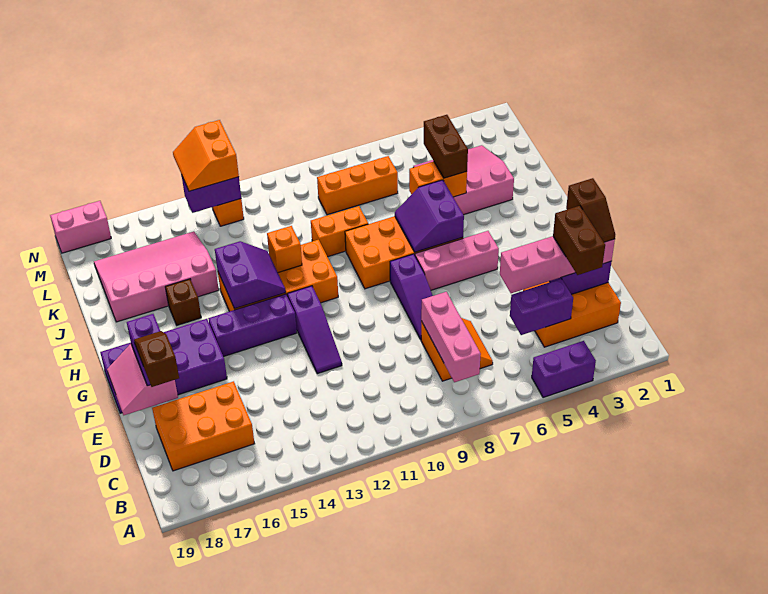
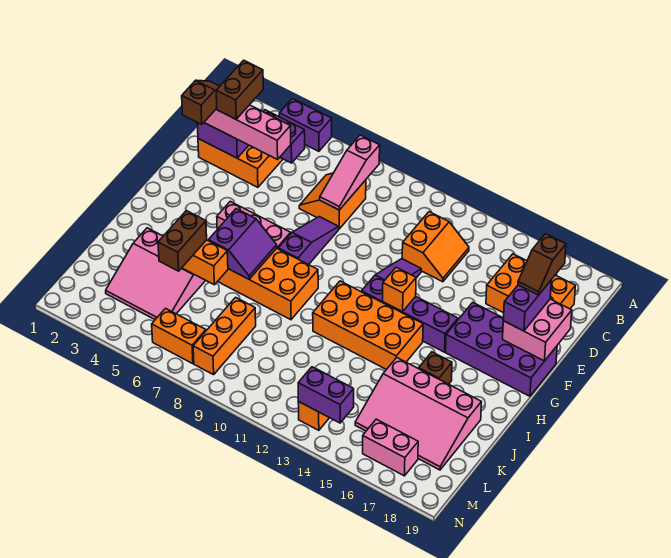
pink 1x3 brick [421,292,481,382] -> pink 1x3 slope [320,135,380,210]
pink 2x2 slope [107,344,178,415] -> pink 2x2 brick [503,299,572,361]
purple 2x2 slope [215,241,286,309] -> none
orange 1x1 brick [267,226,302,272] -> orange 1x1 brick moved to [383,267,416,312]
orange 1x2 brick [311,206,368,257] -> orange 1x2 brick moved to [152,308,206,364]
orange 1x3 brick [317,156,398,215] -> orange 1x3 brick turned to [193,297,256,375]
orange 2x2 slope [173,120,239,191] -> orange 2x2 slope moved to [402,212,469,282]
pink 1x2 brick [50,201,111,253] -> pink 1x2 brick moved to [363,419,418,476]

